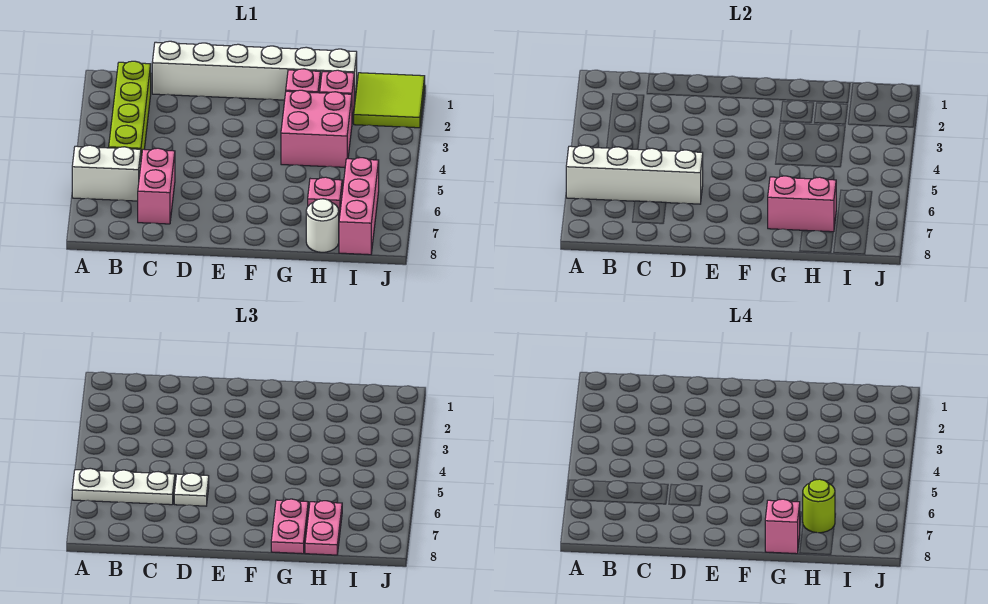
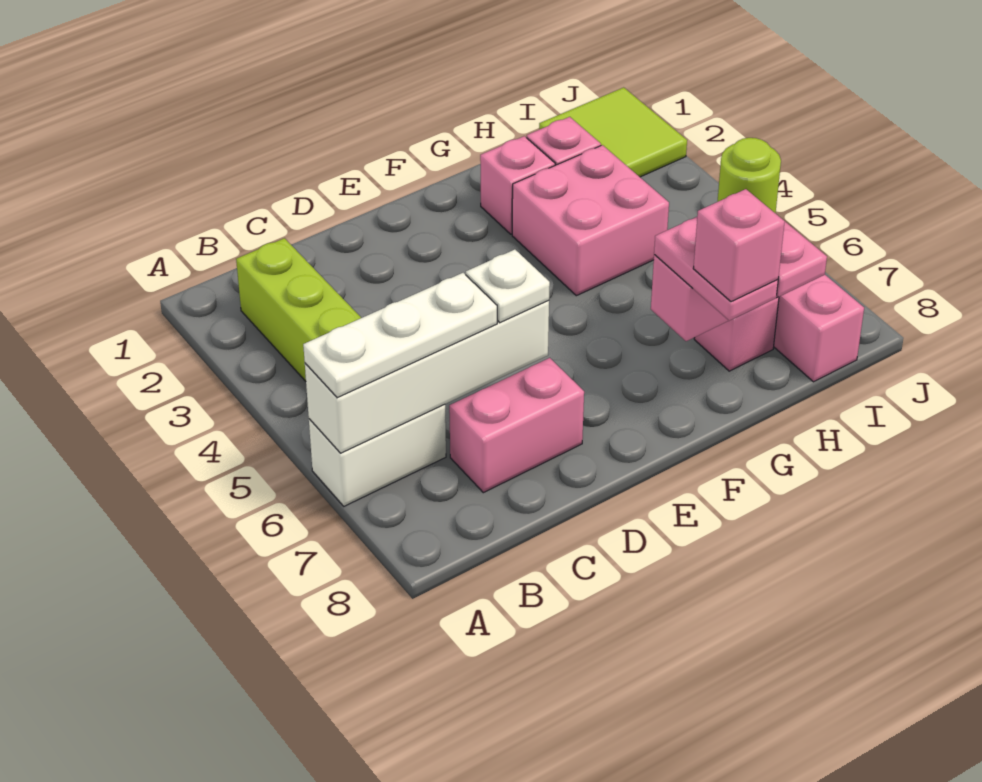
white 1x6 brick [152,41,357,103] -> none
pink 1x2 brick [138,148,175,224] -> pink 1x2 brick turned to [449,358,584,493]
white 1x1 round brick [306,199,339,252] -> none

